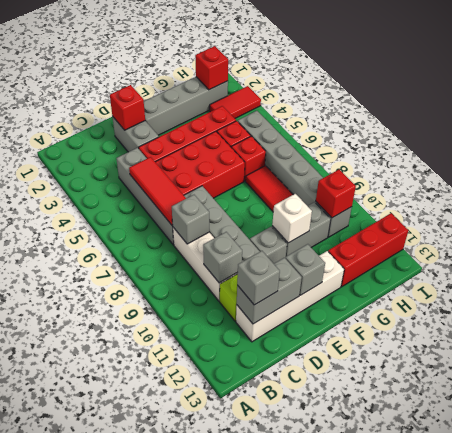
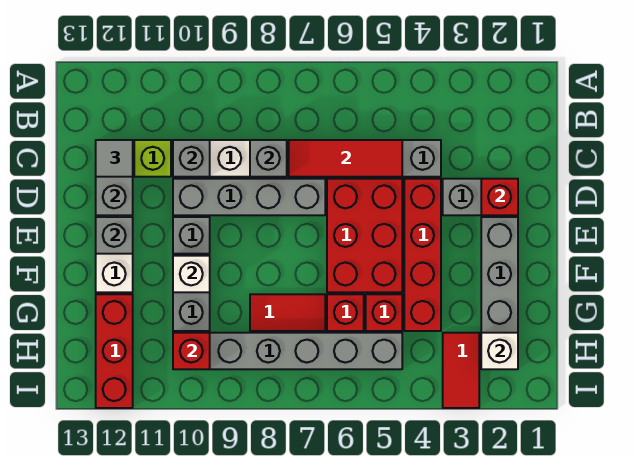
grey 1x1 brick [237,251,280,305] -> grey 1x1 tile [96,140,133,177]
red 1x1 brick [195,46,228,90] -> white 1x1 brick [481,333,518,369]

